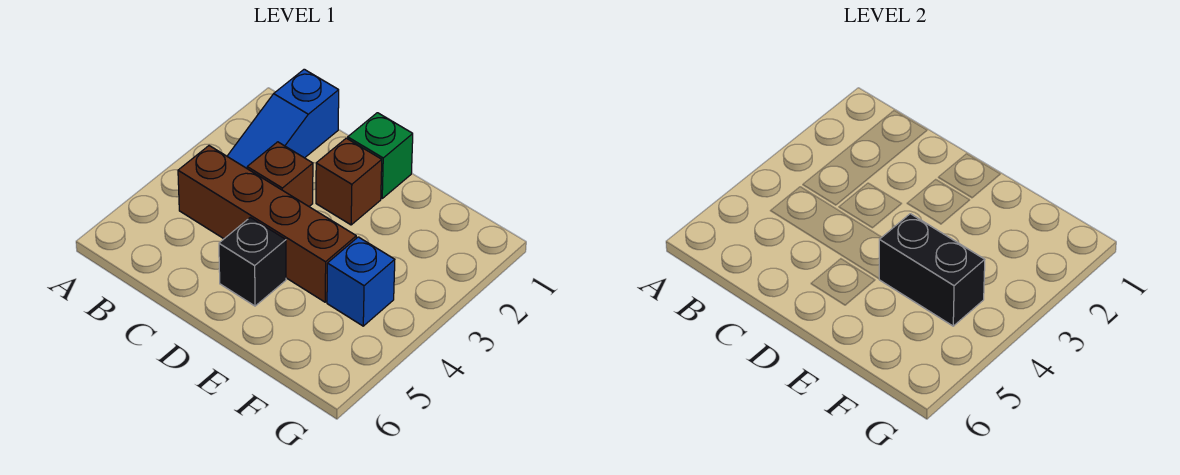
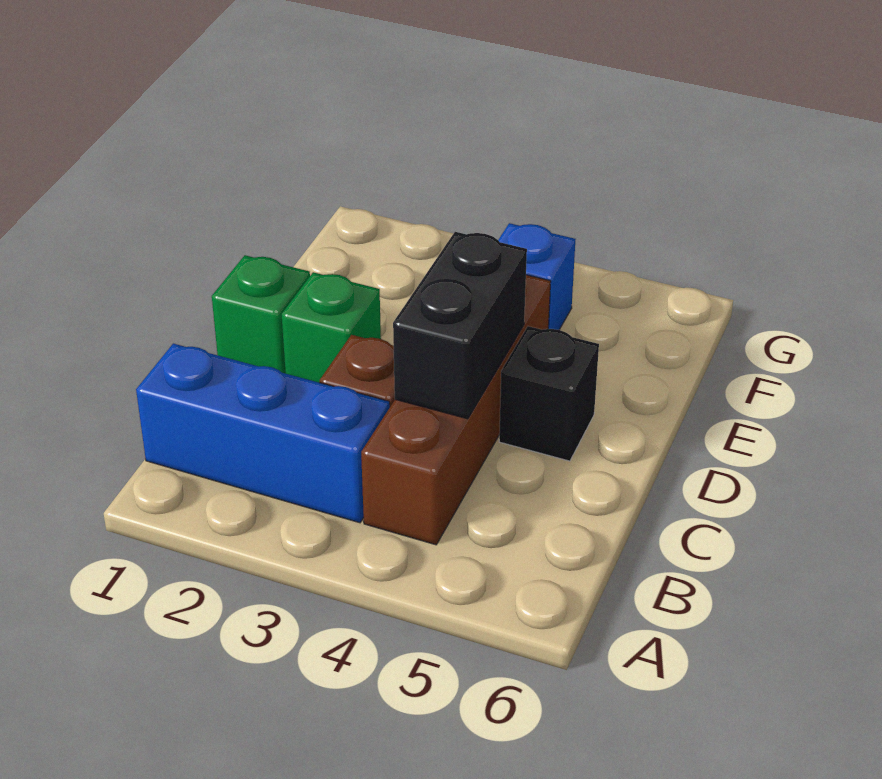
blue 1x3 slope [227,69,339,168] -> blue 1x3 brick [136,344,390,523]
brown 1x1 brick [316,138,382,225] -> green 1x1 brick [282,272,381,383]
black 1x2 brick [879,214,985,326] -> black 1x2 brick moved to [393,232,527,419]

